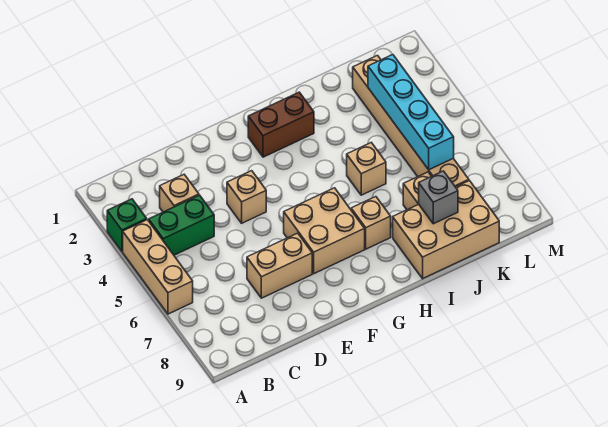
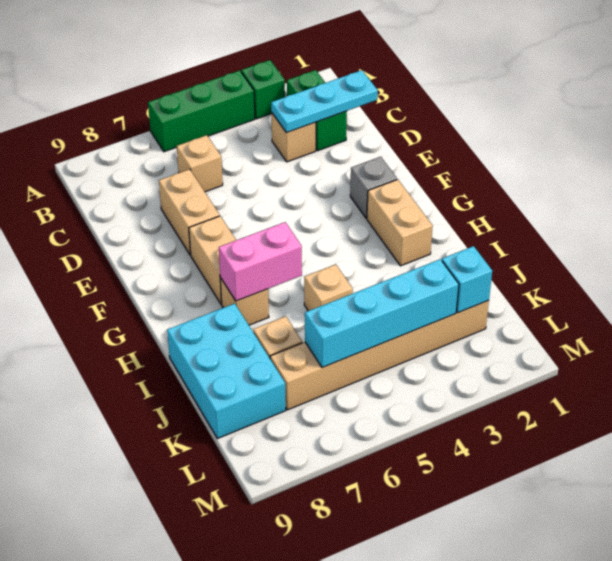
tan 1x3 brick [123,220,193,314] -> green 1x3 brick [148,70,255,152]
green 1x2 brick [149,195,214,255] -> green 1x2 brick moved to [287,70,347,151]
none -> cyan 1x3 plate [271,70,378,133]
tan 1x1 brick [227,171,266,223] -> tan 1x1 brick moved to [177,135,223,192]
tan 2x2 brick [284,188,365,274] -> tan 1x2 brick [189,216,236,304]
brown 1x2 brick [248,92,314,157] -> tan 1x2 brick [367,179,433,266]
none -> pink 1x2 brick [219,222,302,301]
tan 2x3 brick [393,181,499,279] -> cyan 2x3 brick [167,303,286,439]
grey 1x1 brick [419,171,458,224] -> grey 1x1 brick moved to [350,157,397,218]
none -> cyan 1x1 brick [442,246,492,313]

